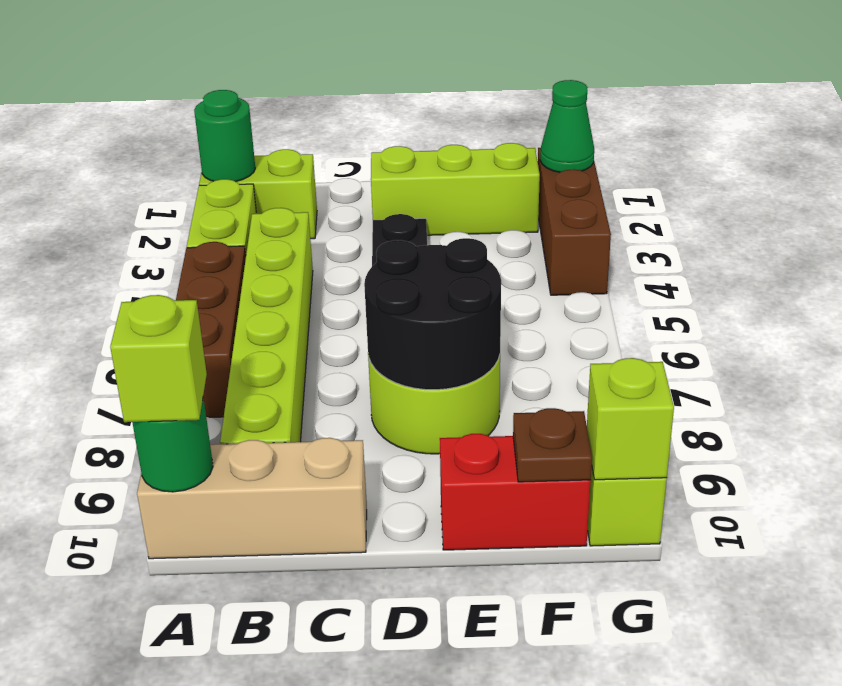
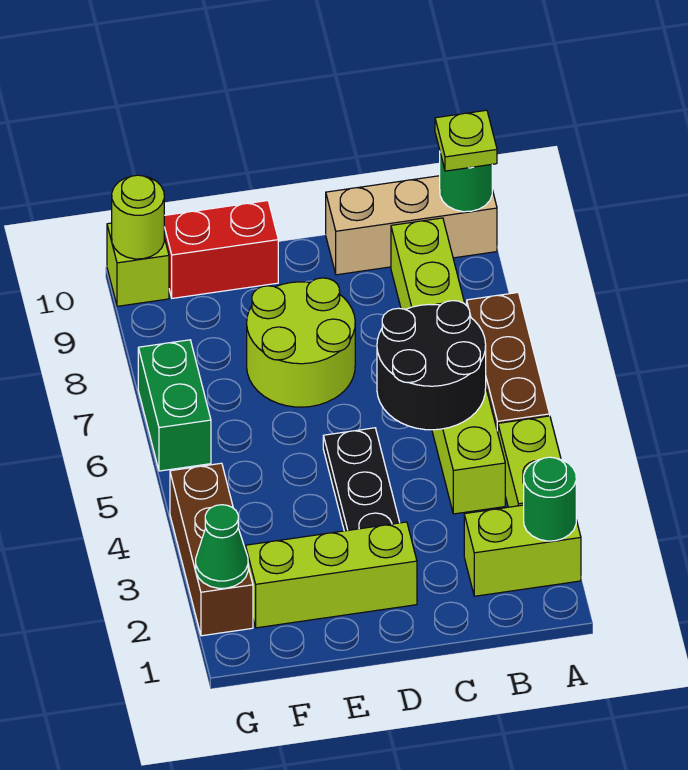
lime 1x1 brick [110,295,207,422] -> lime 1x1 plate [435,110,497,171]
black 2x2 round brick [364,238,501,390] -> black 2x2 round brick moved to [377,301,486,430]
brown 1x1 plate [513,408,592,482] -> none
none -> green 1x2 brick [138,340,211,471]
lime 1x1 brick [587,358,674,480] -> lime 1x1 round brick [112,175,164,259]

